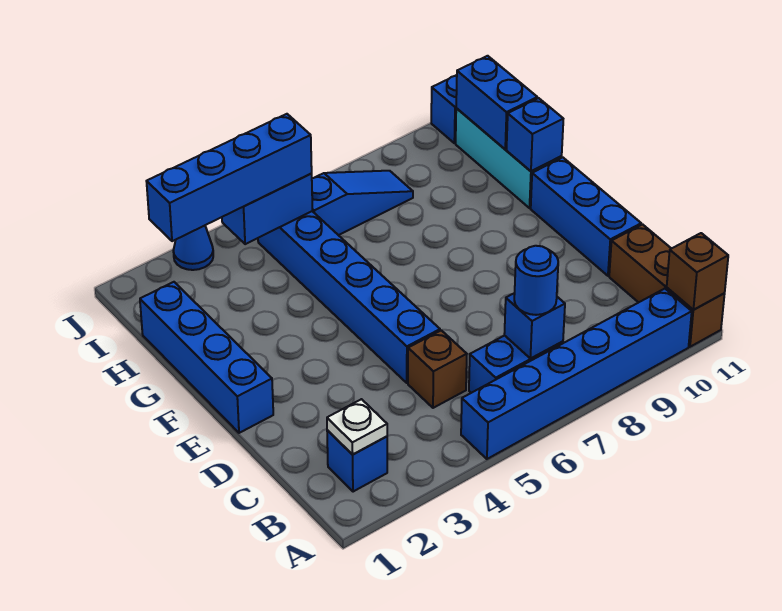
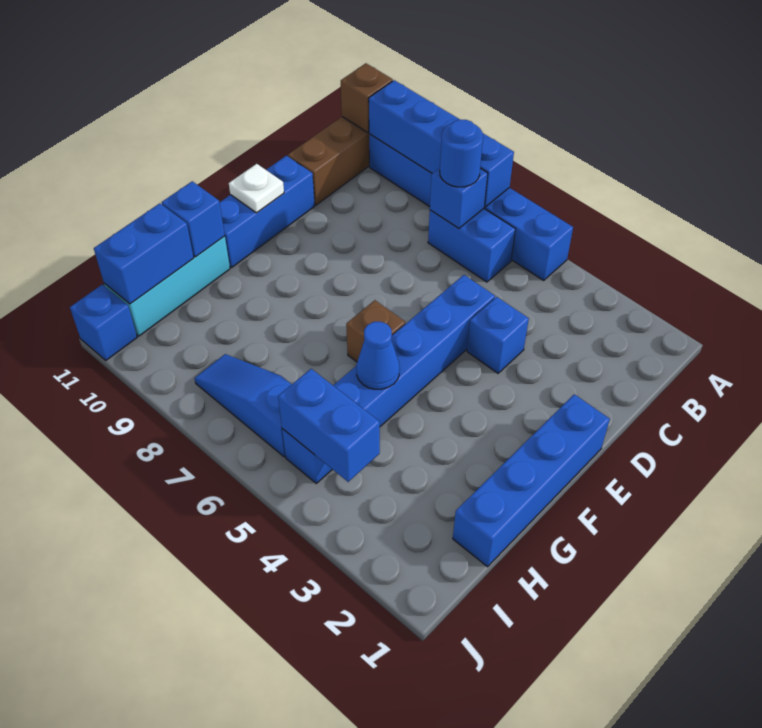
blue 1x1 brick [327,430,387,492] -> blue 1x1 brick moved to [467,297,529,373]
white 1x1 plate [327,399,387,455] -> white 1x1 plate moved to [229,164,284,213]
brown 1x1 brick [408,330,467,408] -> brown 1x1 brick moved to [346,300,405,362]
blue 1x4 brick [146,114,312,241] -> blue 1x4 brick moved to [369,80,514,207]
blue 1x1 cone [173,226,213,270] -> blue 1x1 cone moved to [356,322,400,389]

